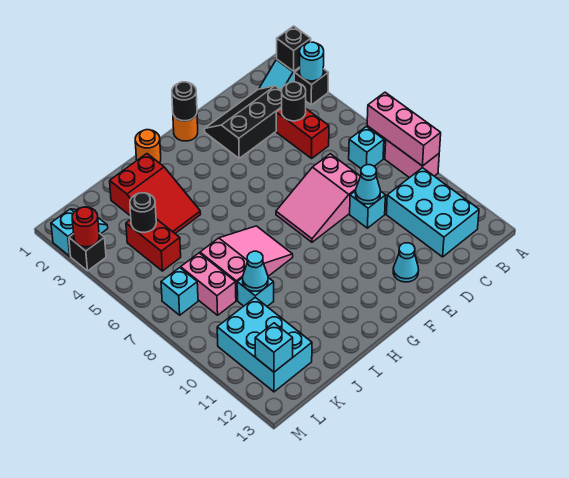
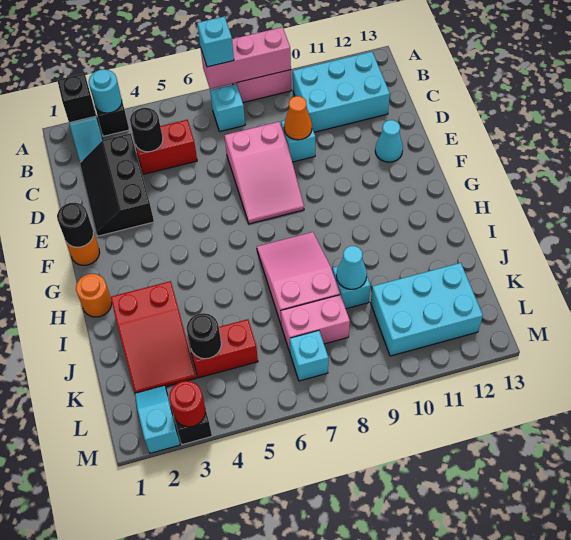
cyan 1x1 cone [355,165,380,204] -> orange 1x1 cone [284,96,312,140]
red 2x3 slope [110,154,201,233] -> red 2x3 slope turned to [111,281,196,393]
cyan 1x1 brick [255,323,293,372] -> cyan 1x1 brick moved to [197,16,234,67]

